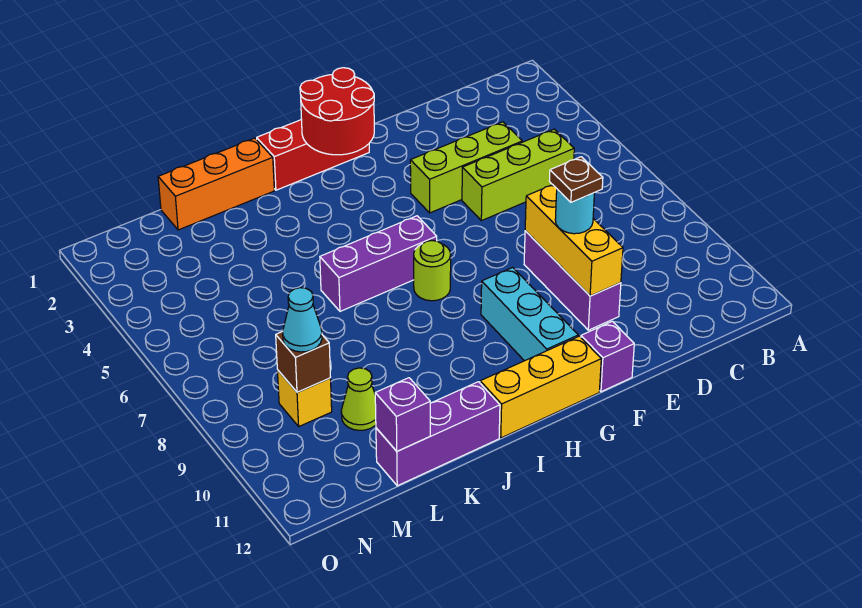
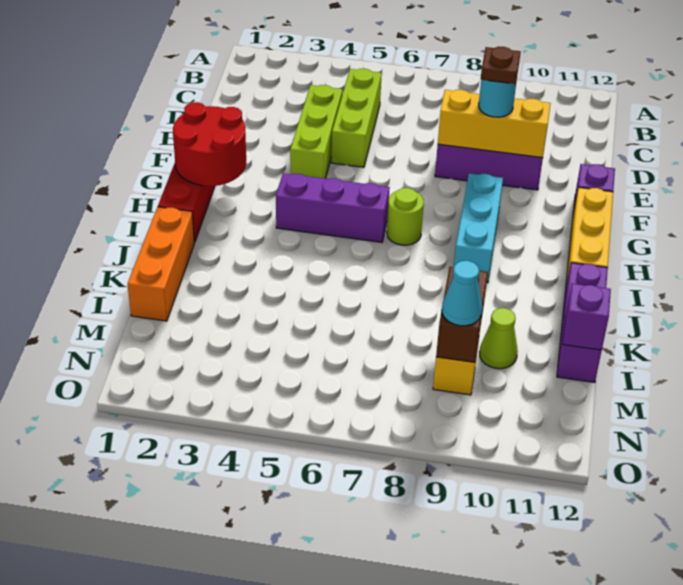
cyan 1x3 brick [481,268,578,361] -> cyan 1x3 brick turned to [454,173,503,283]
purple 1x3 brick [320,216,437,311] -> purple 1x3 brick turned to [276,173,390,242]
brown 1x1 brick [276,332,331,392] -> brown 1x2 brick [436,267,488,362]

